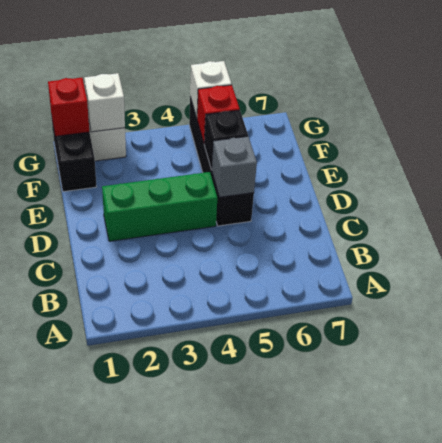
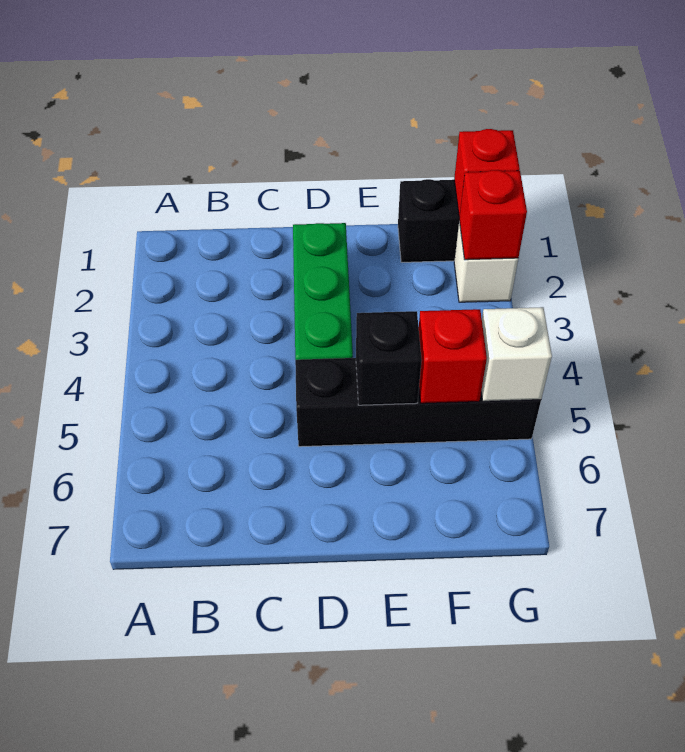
grey 1x1 brick [212,136,257,197] -> none
white 1x1 brick [84,73,125,132] -> red 1x1 brick [459,170,527,260]

